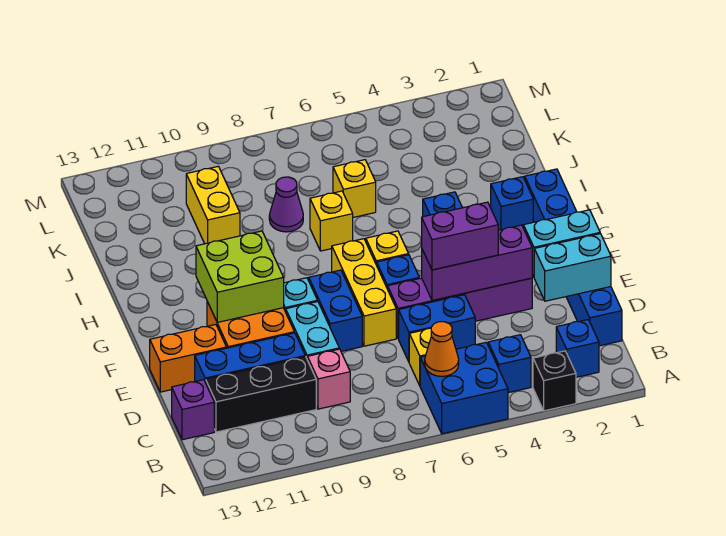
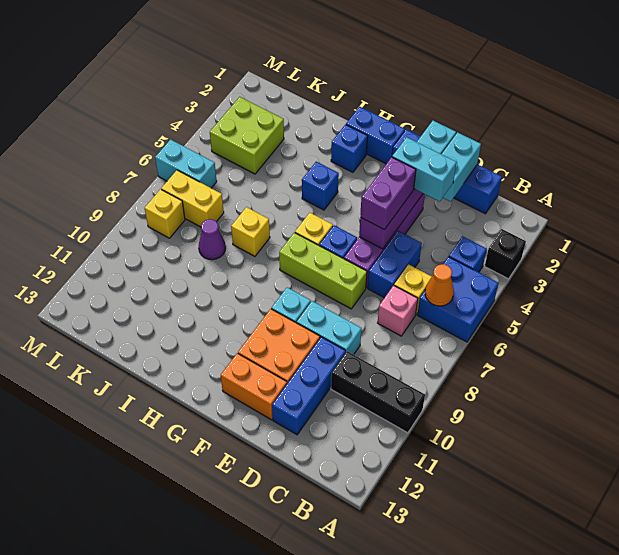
blue 1x1 brick [556,320,599,377] -> none
pink 1x1 brick [308,349,350,409] -> pink 1x1 brick moved to [378,285,418,336]
black 1x3 brick [206,357,316,432] -> black 1x3 brick turned to [331,351,425,433]
purple 1x1 brick [172,380,214,440] -> none
none -> cyan 1x2 brick [392,137,457,201]
yellow 1x3 brick [332,239,396,346] -> lime 1x3 brick [279,233,367,309]
blue 1x2 brick [309,270,362,351] -> none
orange 1x2 brick [150,325,227,392] -> orange 1x2 brick turned to [221,353,287,420]
lime 2x2 brick [196,231,284,322] -> lime 2x2 brick moved to [210,97,284,174]
yellow 1x1 brick [333,160,376,217] -> yellow 1x1 brick moved to [145,189,185,238]
yellow 1x2 brick [186,166,240,244] -> yellow 1x2 brick moved to [161,170,224,227]
none -> cyan 1x2 brick [155,139,217,188]

